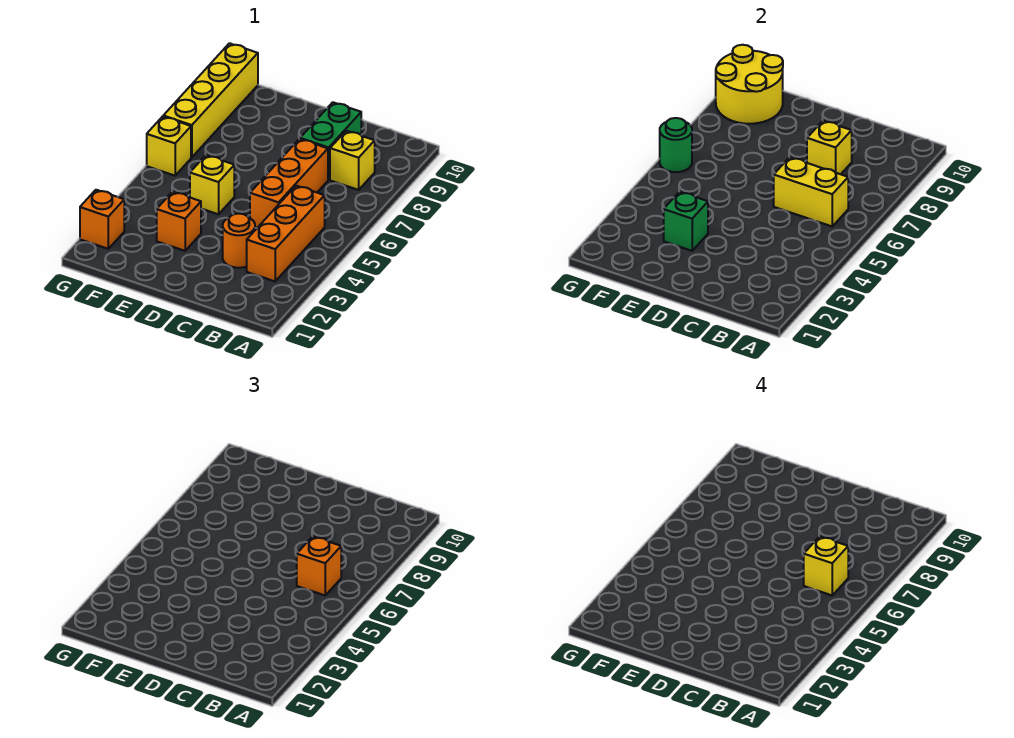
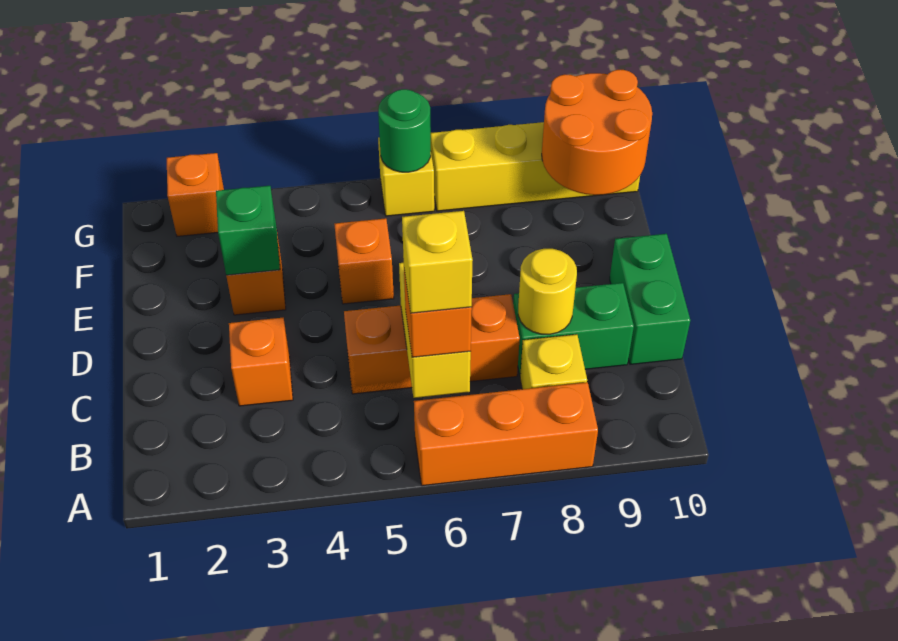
orange 1x3 brick [247,186,325,281] -> orange 1x3 brick moved to [414,382,598,486]
orange 1x1 round brick [223,213,255,268] -> orange 1x1 brick [229,318,293,406]
yellow 1x1 brick [807,121,852,174] -> yellow 1x1 round brick [518,249,577,334]
none -> green 1x2 brick [610,234,690,364]
yellow 1x1 brick [190,155,234,214] -> orange 1x1 brick [334,218,394,304]
yellow 2x2 round brick [716,45,783,124] -> orange 2x2 round brick [542,70,652,195]

